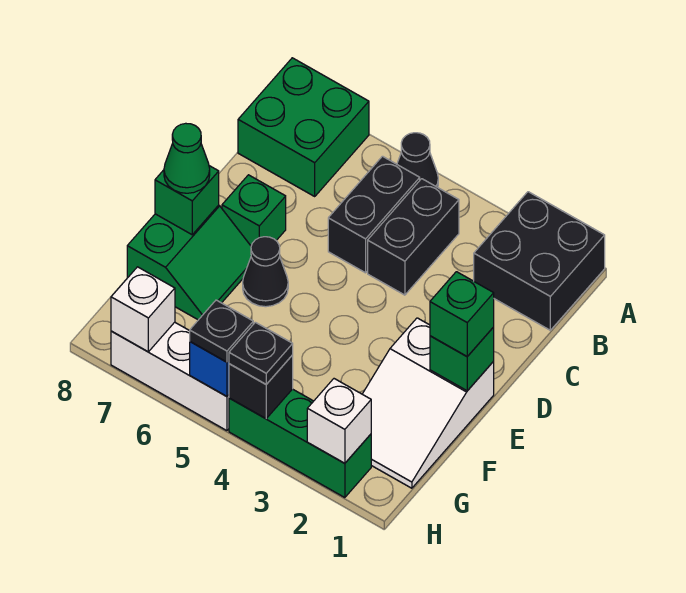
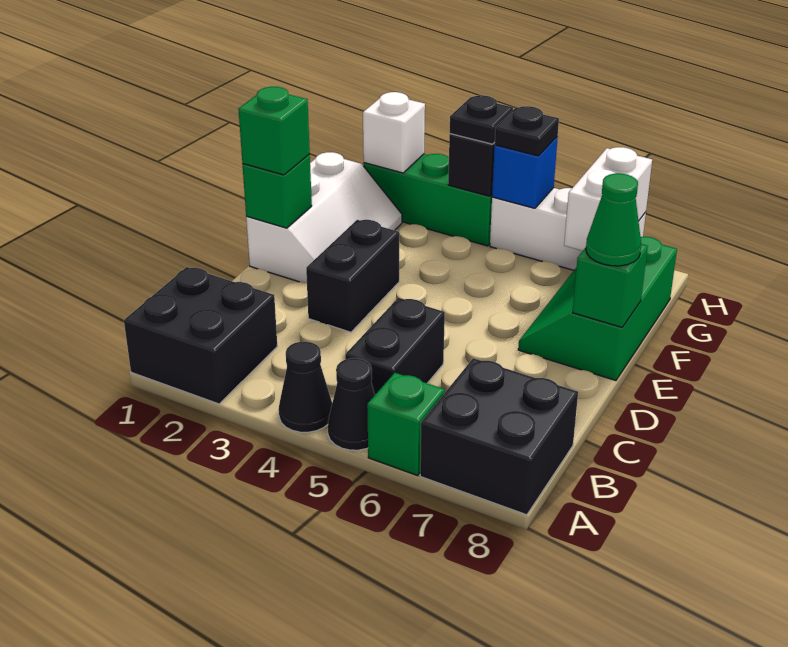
green 2x2 brick [238,58,369,196] -> black 2x2 brick [420,358,578,515]
black 1x2 brick [368,179,459,295] -> black 1x2 brick moved to [306,220,399,332]
green 1x1 brick [222,175,286,246] -> green 1x1 brick moved to [367,373,445,475]
white 2x3 slope [363,318,494,488] -> white 2x3 slope turned to [246,152,402,283]
black 1x1 cone [243,237,288,307] -> black 1x1 cone moved to [279,342,332,432]
green 2x2 slope [127,205,251,320] -> green 2x3 slope [518,236,677,381]
white 1x1 brick [111,267,175,352] -> white 1x2 brick [564,147,652,251]

